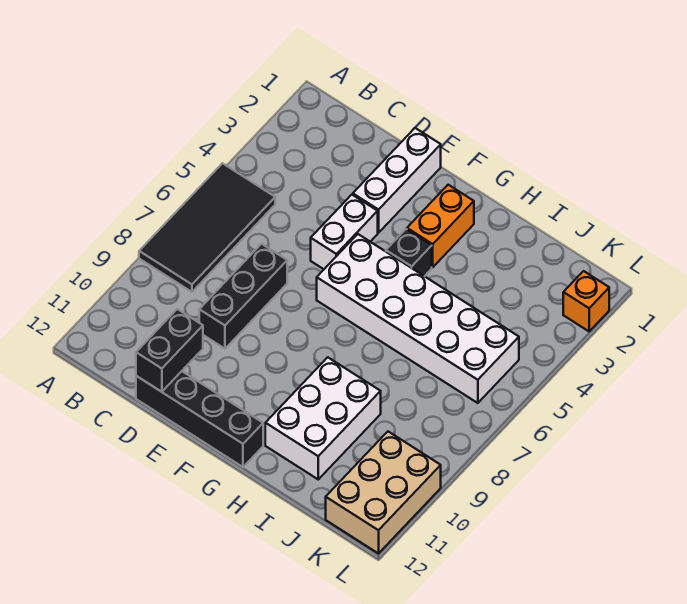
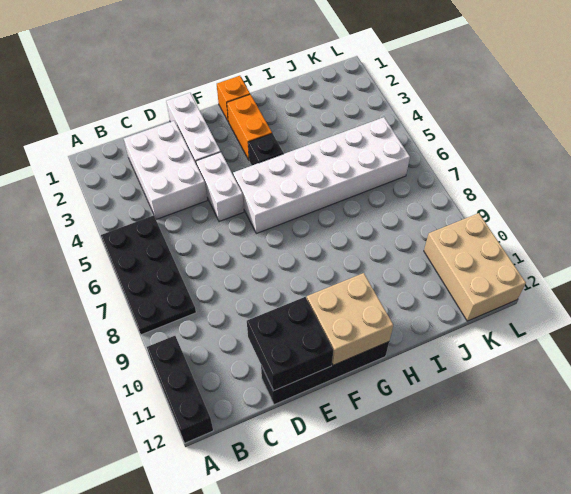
black 2x4 tile [139,163,275,292] -> black 2x4 plate [101,215,196,335]
black 1x3 brick [199,244,287,349] -> black 1x3 brick moved to [147,336,213,443]
black 1x2 brick [136,309,203,392] -> black 2x2 brick [247,297,333,391]
none -> tan 2x2 brick [307,273,393,365]
white 2x3 brick [265,357,381,479] -> white 2x3 brick moved to [124,121,207,220]
orange 1x1 brick [563,271,609,331] -> orange 1x1 brick moved to [217,76,250,121]

